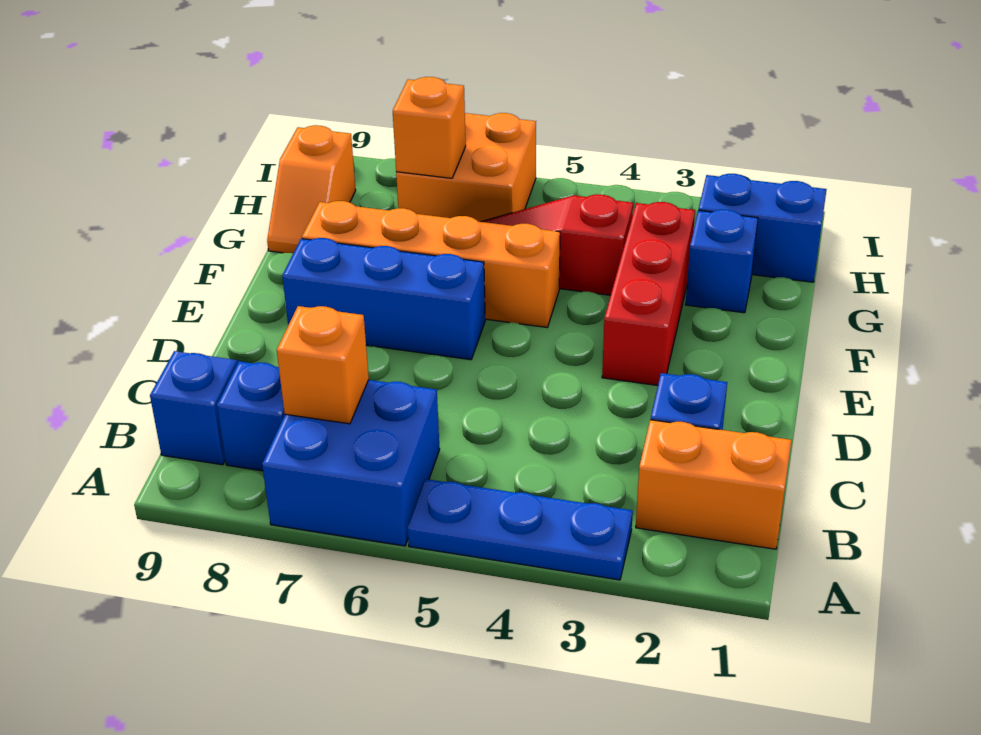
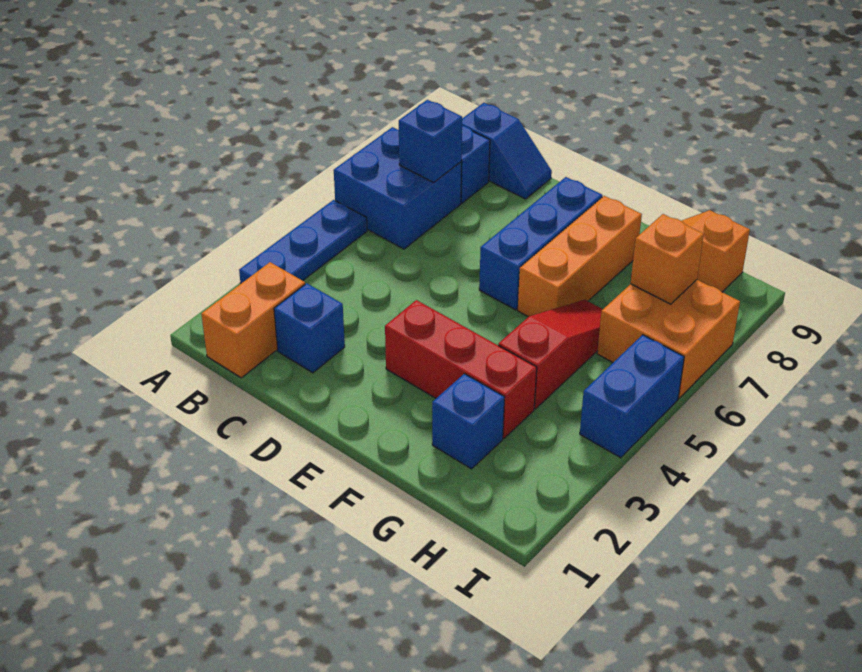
orange 1x1 brick [277,306,369,424] -> blue 1x1 brick [399,100,462,182]
orange 1x4 brick [302,201,560,327] -> orange 1x3 brick [518,196,642,317]
blue 1x2 brick [699,174,827,282] -> blue 1x2 brick moved to [580,335,684,458]

